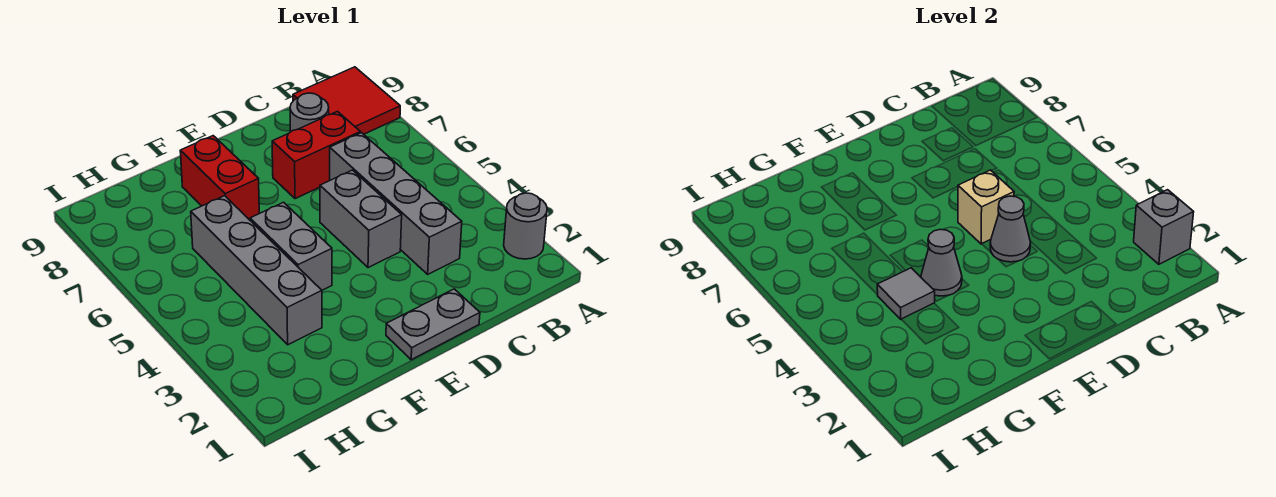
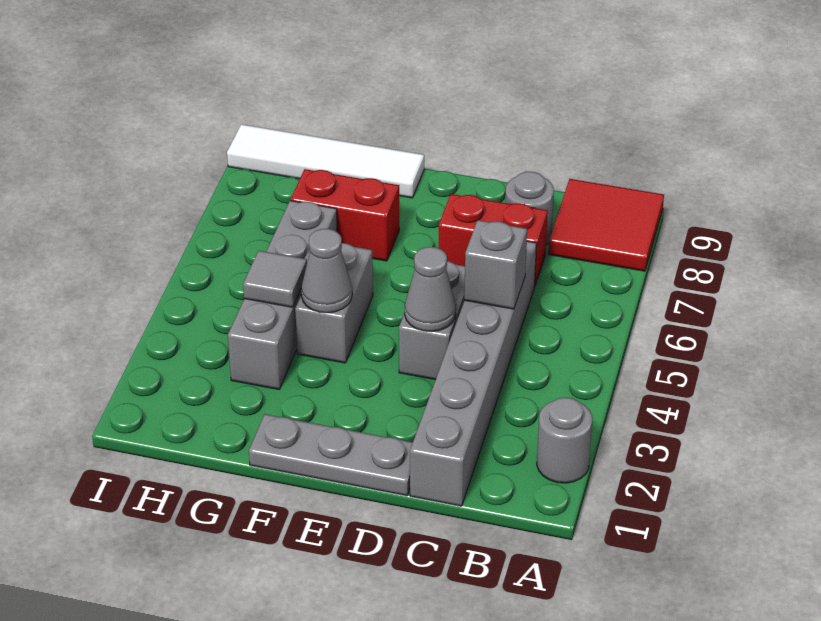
grey 1x1 brick [1134,190,1194,264] -> grey 1x1 brick moved to [464,220,527,309]
grey 1x4 brick [330,133,462,274] -> grey 1x6 brick [410,241,537,506]
grey 1x2 plate [386,289,480,360] -> grey 1x3 plate [249,414,413,496]
tan 1x1 brick [958,170,1014,244] -> none
red 1x2 brick [180,136,259,220] -> red 1x2 brick turned to [291,169,399,261]
none -> white 1x4 tile [227,124,424,198]

